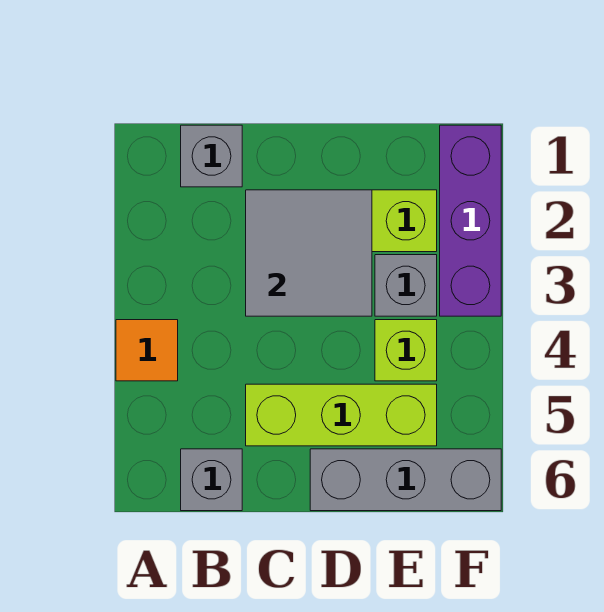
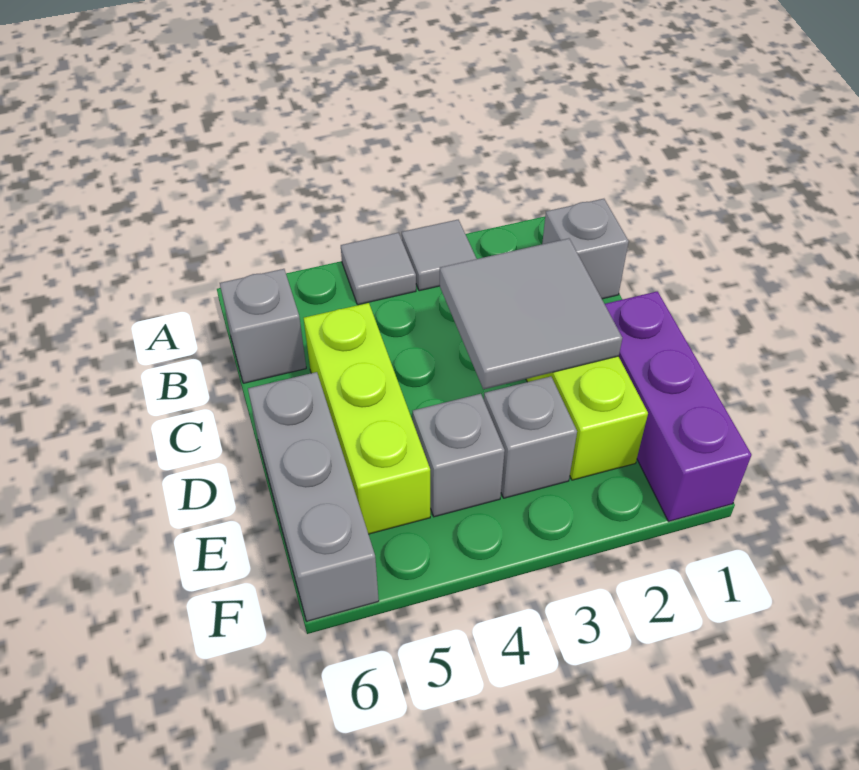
none -> grey 1x1 tile [402,220,477,291]
orange 1x1 tile [116,320,178,381] -> grey 1x1 tile [341,233,416,305]
lime 1x1 brick [375,320,437,381] -> grey 1x1 brick [413,394,505,517]
purple 1x3 brick [440,125,501,316] -> purple 1x3 brick turned to [605,291,752,521]

